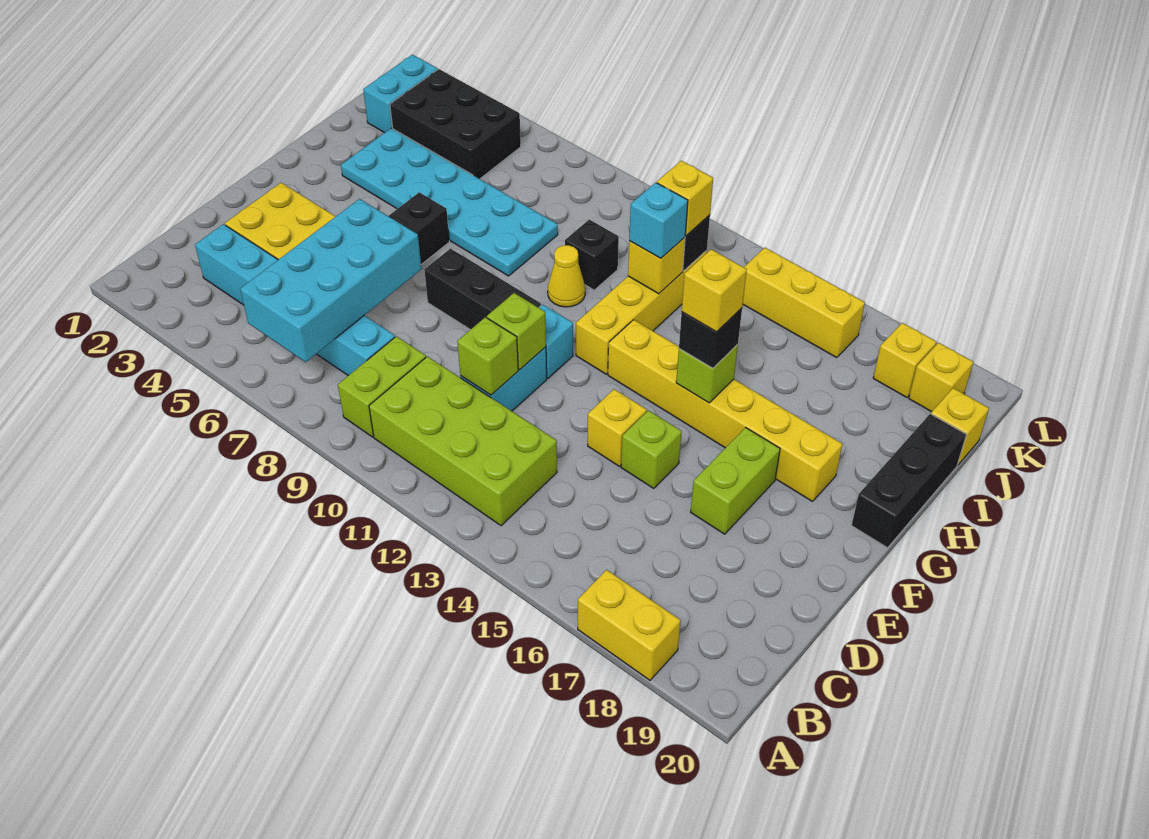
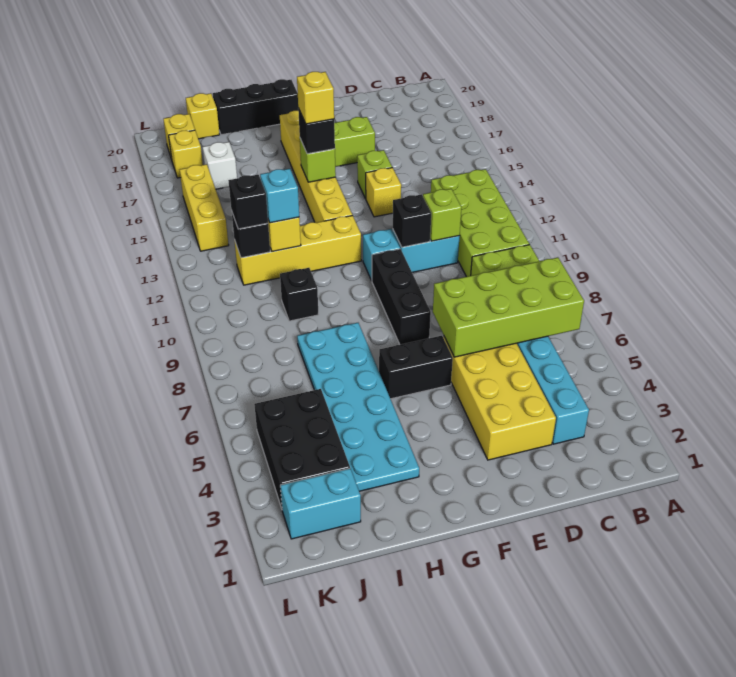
yellow 1x2 brick [578,570,681,680] -> none
cyan 2x4 brick [240,199,421,362] -> lime 2x4 brick [433,257,584,357]
lime 1x1 brick [487,293,546,370] -> black 1x1 brick [393,194,431,247]
yellow 1x1 cone [548,245,585,307] -> none
yellow 1x1 brick [657,161,713,236] -> black 1x1 brick [228,175,268,229]
none -> white 1x1 brick [203,142,237,189]

